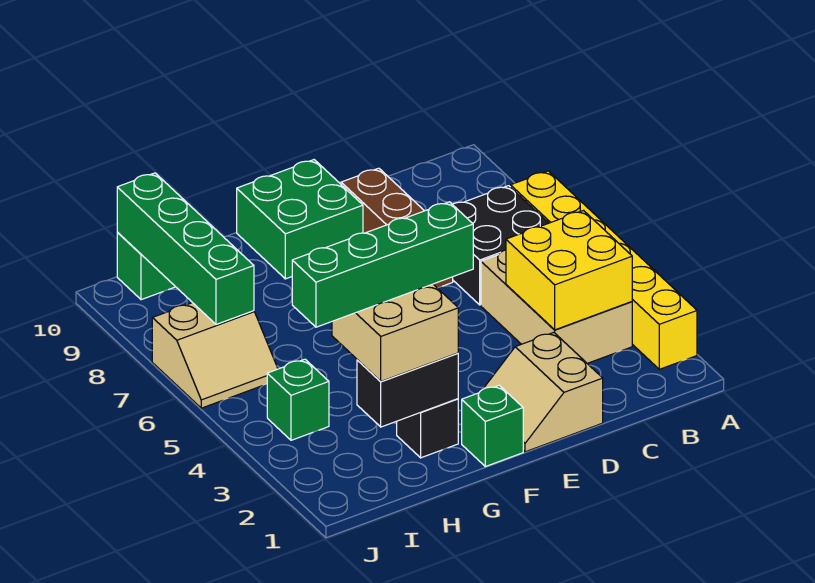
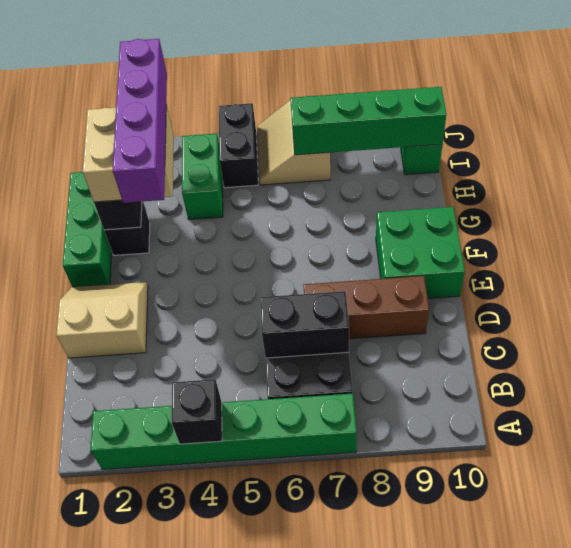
yellow 1x6 brick [510,171,697,369] -> green 1x6 brick [91,393,357,469]
none -> black 1x1 brick [172,379,222,444]
tan 2x3 brick [481,250,632,363] -> none
yellow 2x2 brick [506,211,632,330] -> none
none -> black 1x2 brick [260,291,349,358]
green 1x1 brick [462,385,523,467] -> green 1x3 brick [63,172,112,287]
green 1x4 brick [292,202,473,327] -> purple 1x4 brick [113,39,167,203]
green 1x1 brick [267,359,329,440] -> green 1x2 brick [182,134,223,220]
none -> black 1x2 brick [219,103,258,188]

